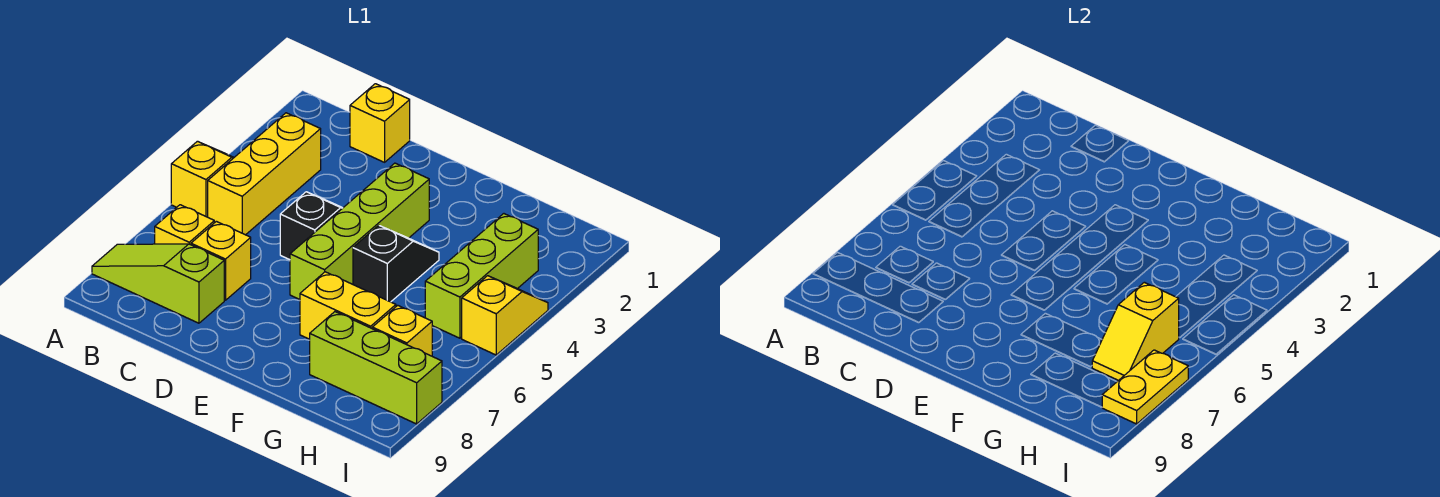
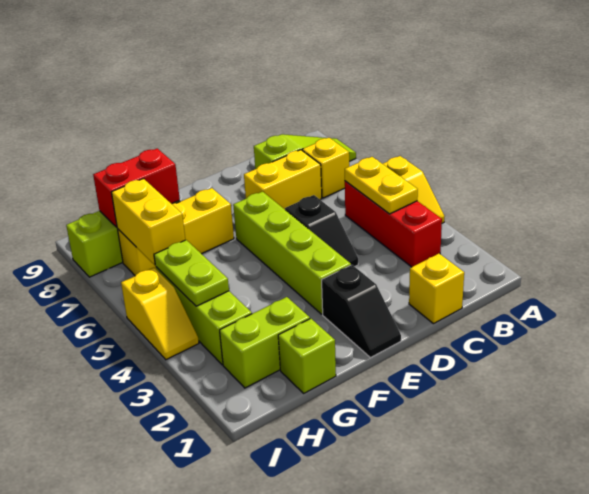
yellow 1x3 brick [208,113,321,235] -> red 1x3 brick [345,181,442,267]
yellow 1x1 brick [191,221,251,300] -> yellow 1x2 brick [244,150,322,209]
black 1x2 slope [353,225,439,302] -> black 1x2 slope moved to [322,265,401,358]
none -> lime 1x1 brick [278,319,336,393]
none -> lime 1x2 brick [220,297,310,388]
none -> red 1x2 brick [93,149,180,227]
none -> lime 1x2 plate [154,240,229,306]
yellow 1x2 slope [1092,282,1179,381] -> yellow 1x2 brick [111,179,185,265]
yellow 1x2 plate [1102,350,1188,424] -> yellow 1x2 plate moved to [345,157,418,214]

